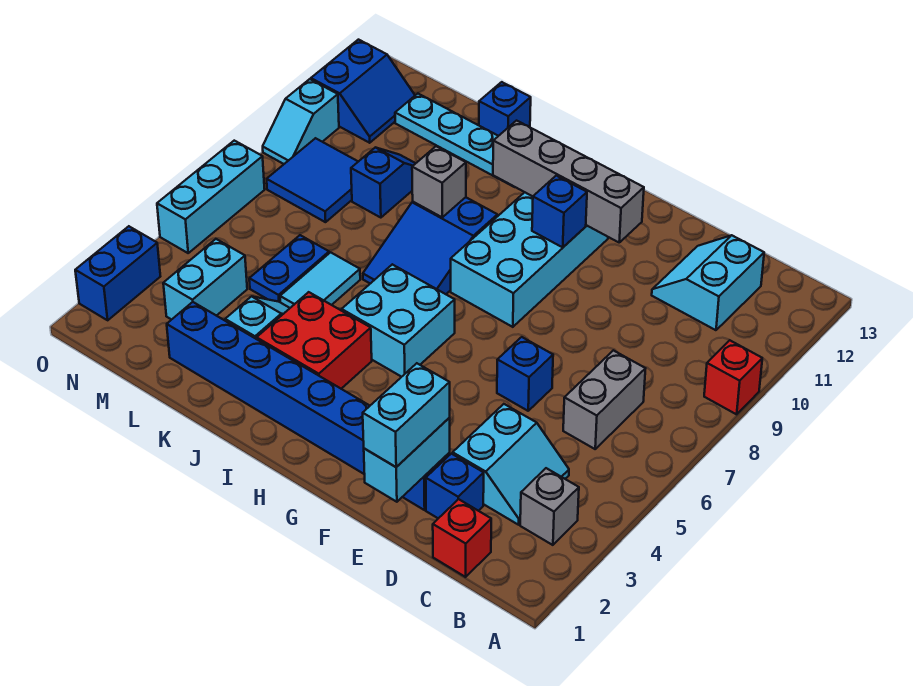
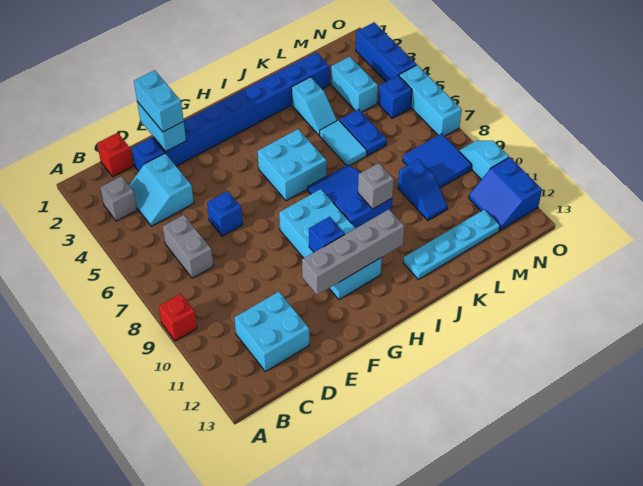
cyan 2x2 slope [652,235,764,330] -> cyan 2x2 brick [235,292,309,372]
red 2x2 brick [257,292,372,389] -> none
blue 1x1 brick [479,82,531,136] -> blue 1x1 brick moved to [379,76,412,118]
blue 1x2 brick [75,226,160,320] -> blue 1x3 brick [356,22,417,81]

